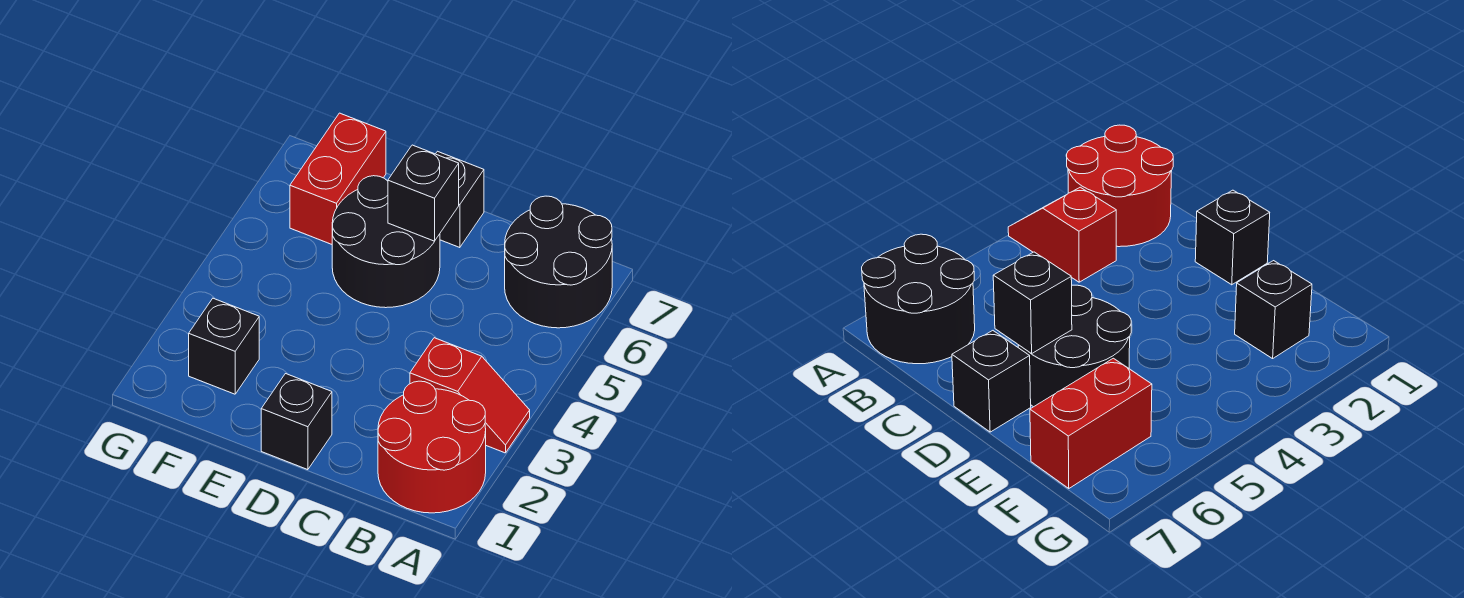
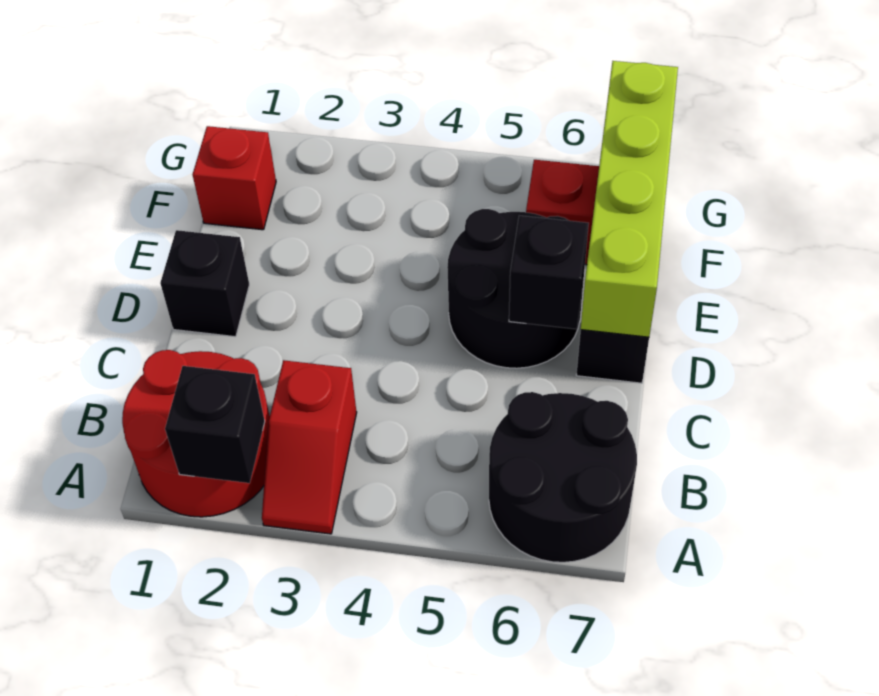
none -> lime 1x4 brick [581,61,678,337]
none -> red 1x1 brick [193,126,276,230]
black 1x1 brick [189,298,259,394] -> black 1x1 brick moved to [165,366,265,483]

